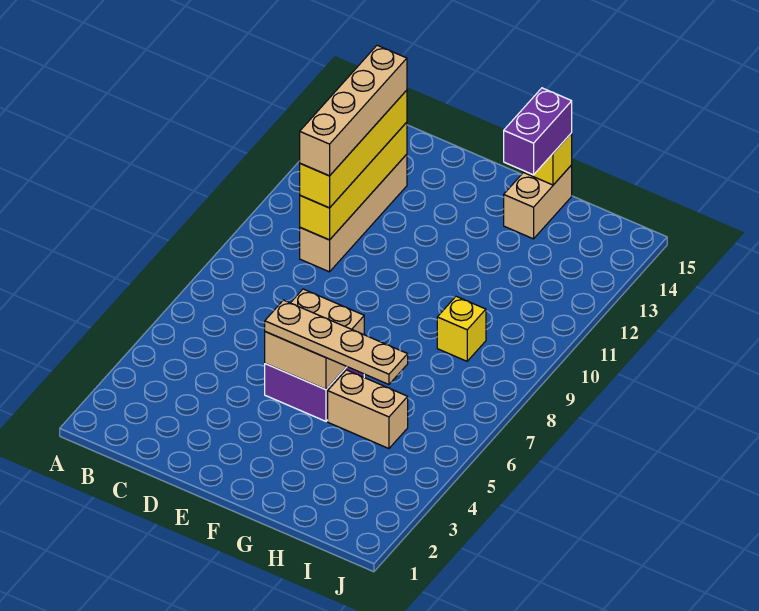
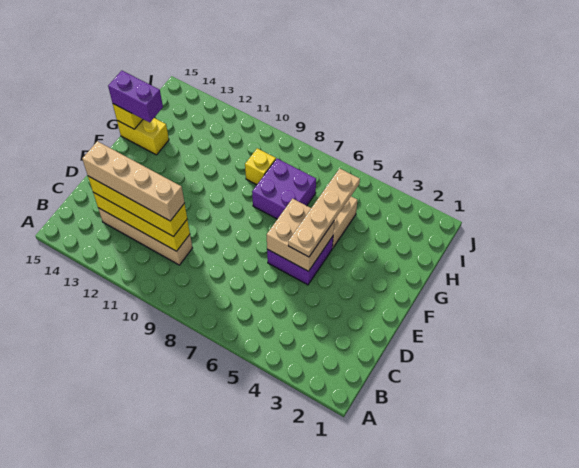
none -> purple 2x2 brick [252,159,316,219]
tan 1x2 brick [504,165,572,239] -> yellow 1x2 brick [117,118,169,155]

